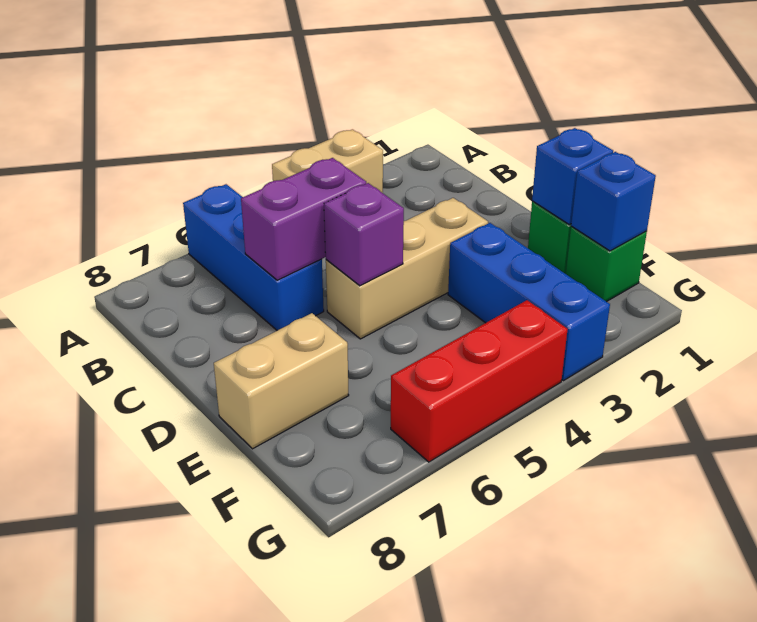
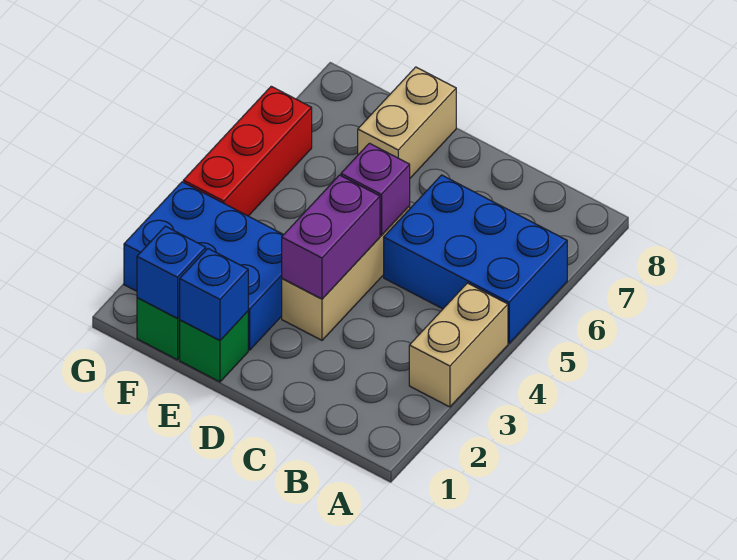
blue 1x3 brick [183,184,324,331] -> blue 2x3 brick [384,175,567,343]
purple 1x2 brick [241,158,366,280] -> purple 1x2 brick moved to [282,175,380,299]
blue 1x3 brick [448,223,610,381] -> blue 2x3 brick [124,182,283,350]

